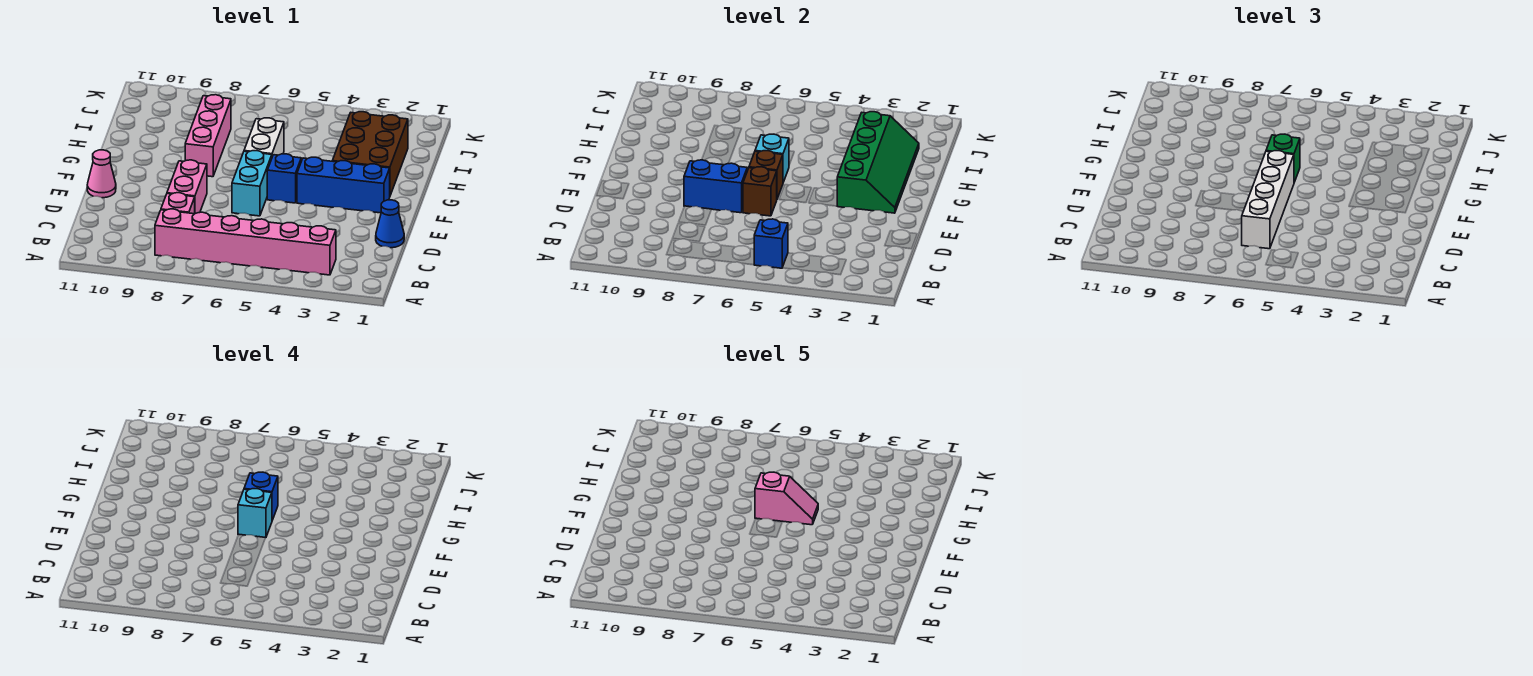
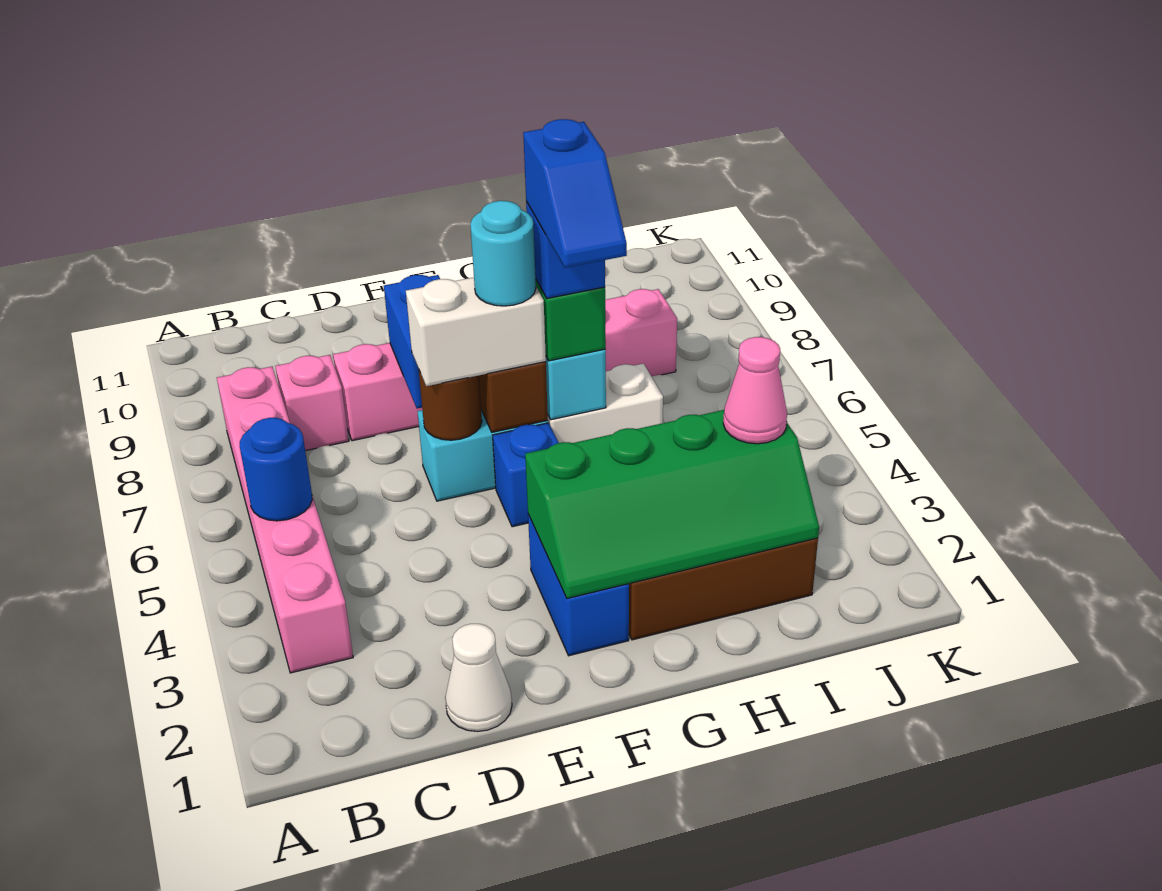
blue 1x1 brick [754,219,788,268] -> blue 1x1 round brick [240,418,312,521]
white 1x4 brick [1242,151,1294,249] -> white 1x2 brick [406,277,546,386]
blue 1x1 cone [376,200,404,248] -> white 1x1 cone [445,624,512,731]
brown 1x1 brick [743,167,777,216] -> brown 1x1 round brick [419,371,482,440]
pink 1x1 cone [87,150,116,198] -> pink 1x1 cone moved to [723,337,787,444]
blue 1x3 brick [297,157,390,213] -> blue 1x2 brick [528,514,629,656]
cyan 1x1 brick [238,489,272,538] -> cyan 1x1 round brick [470,201,536,306]
pink 1x2 slope [755,472,818,525] -> blue 1x2 slope [523,119,627,268]

